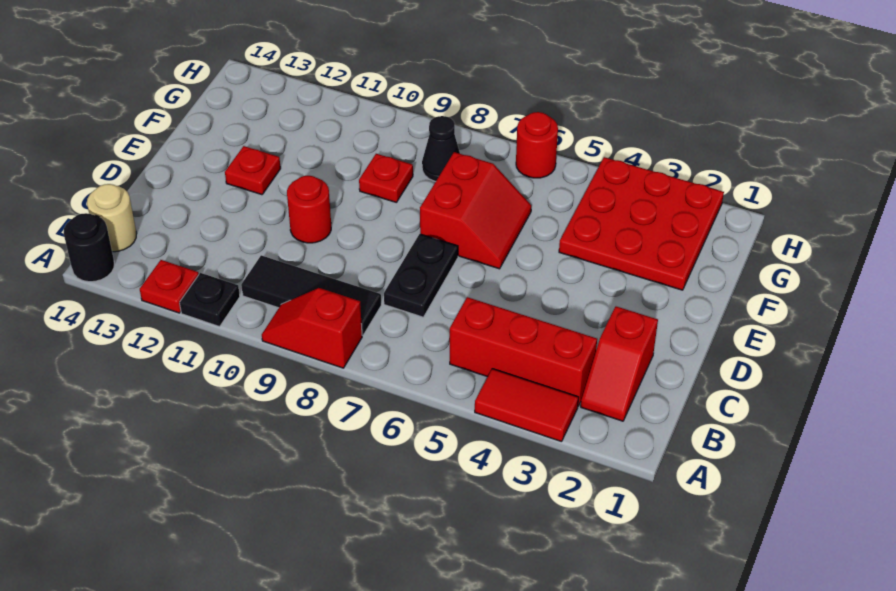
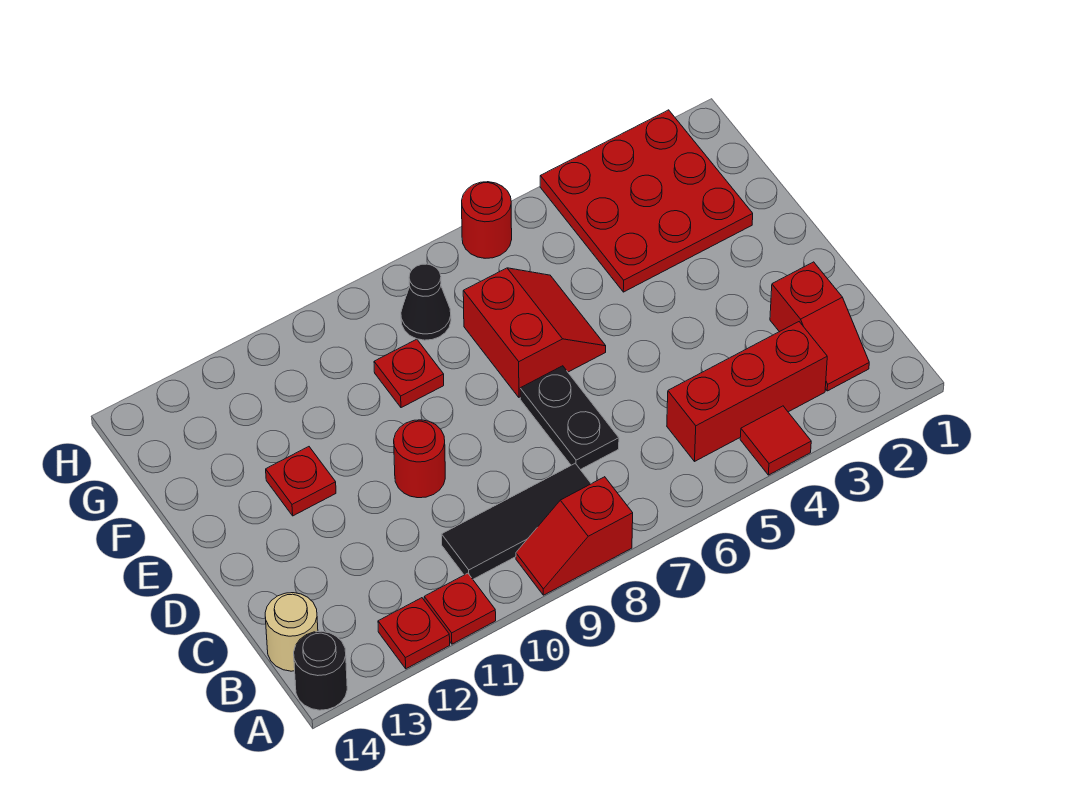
red 1x2 tile [475,369,579,442] -> red 1x1 tile [740,406,811,475]
black 1x1 plate [180,273,240,327] -> red 1x1 plate [424,573,496,644]

